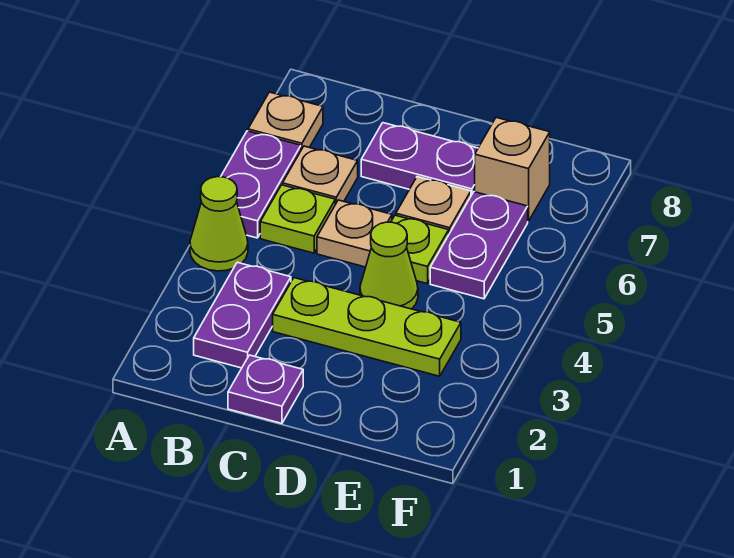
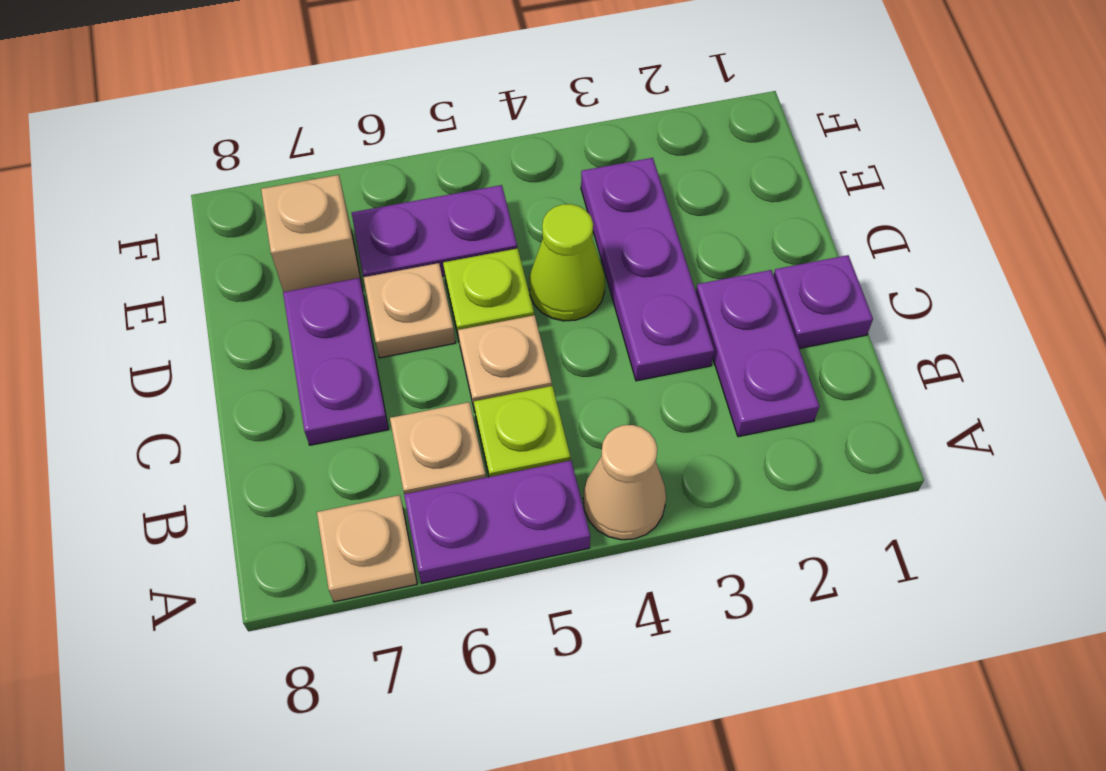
lime 1x1 cone [190,177,248,271] -> tan 1x1 cone [583,425,666,540]
purple 1x2 plate [194,262,291,368] -> purple 1x2 plate turned to [696,270,819,437]
lime 1x3 plate [273,278,461,376] -> purple 1x3 plate [581,158,714,381]

